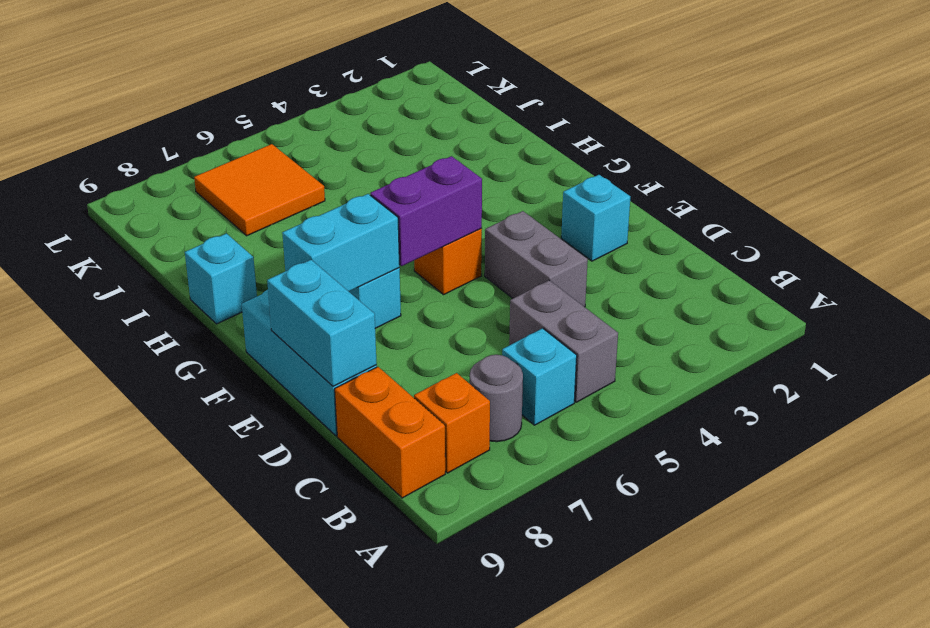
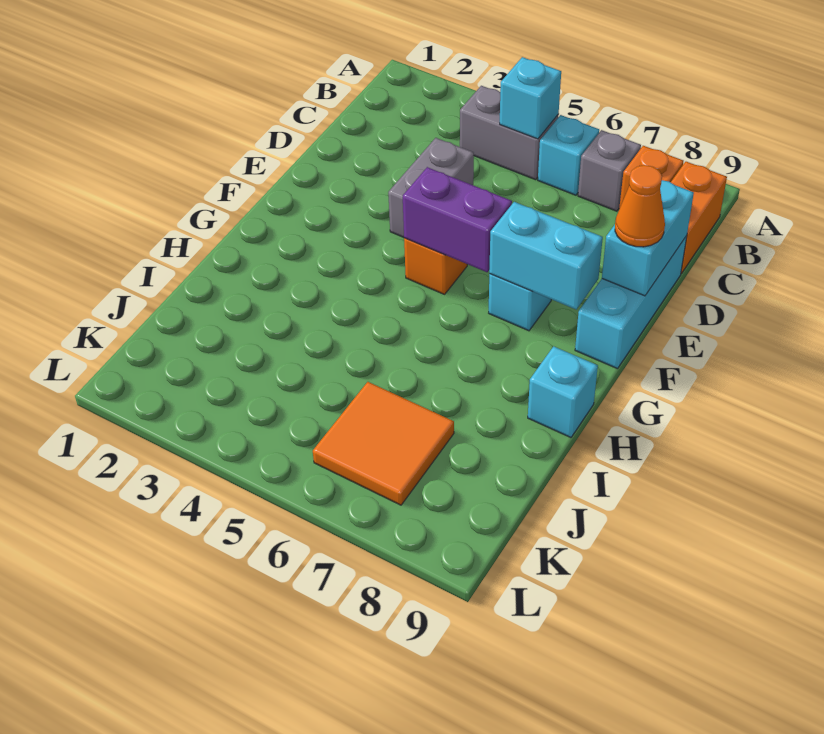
grey 1x2 brick [509,280,618,402] -> grey 1x2 brick turned to [460,86,559,180]
grey 1x1 round brick [470,355,523,442] -> grey 1x1 brick [578,130,641,211]
cyan 1x1 brick [561,175,630,261] -> cyan 1x1 brick moved to [500,57,561,139]
none -> orange 1x1 cone [615,165,665,247]

